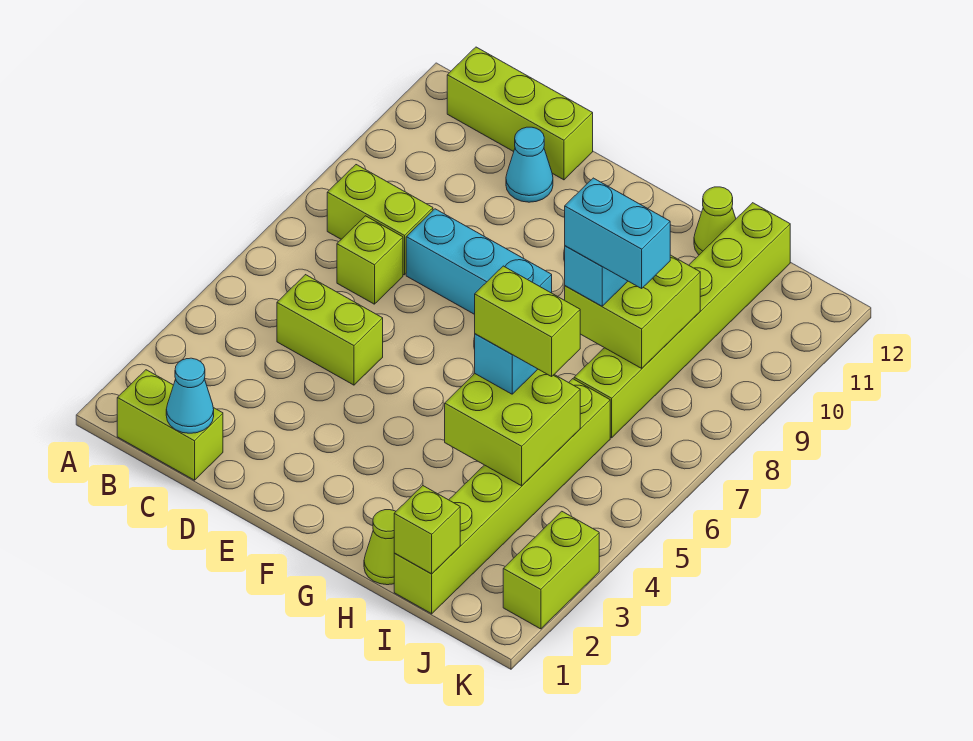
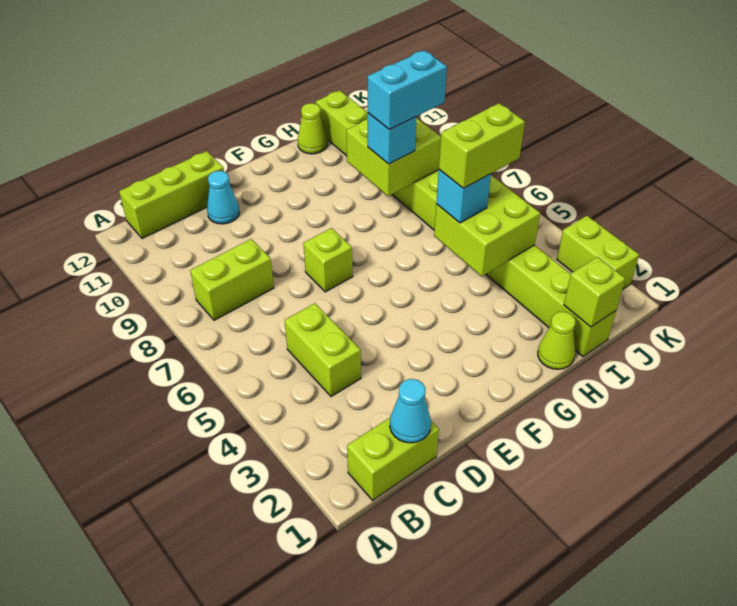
lime 1x2 brick [277,275,383,385] -> lime 1x2 brick turned to [285,303,361,397]
lime 1x1 brick [337,216,403,304] -> lime 1x1 brick moved to [303,228,353,292]
cyan 1x3 brick [406,209,552,314] -> none

